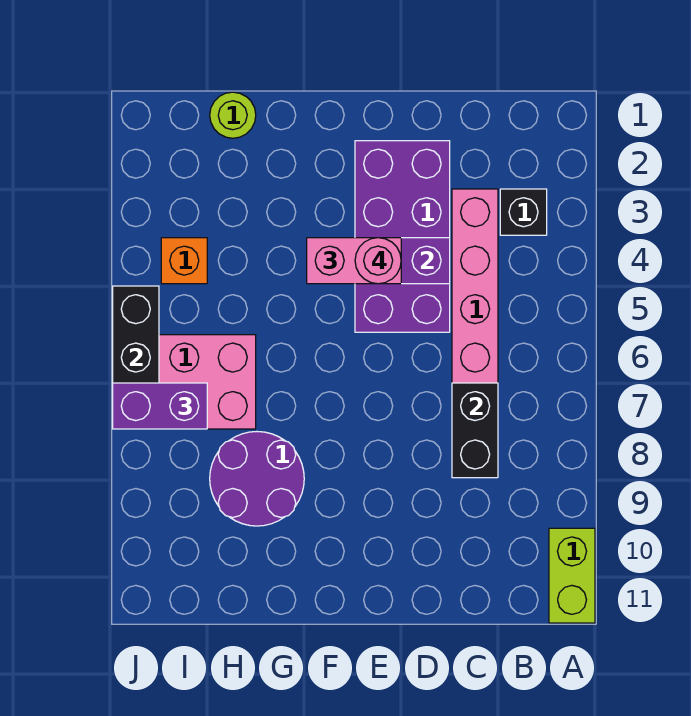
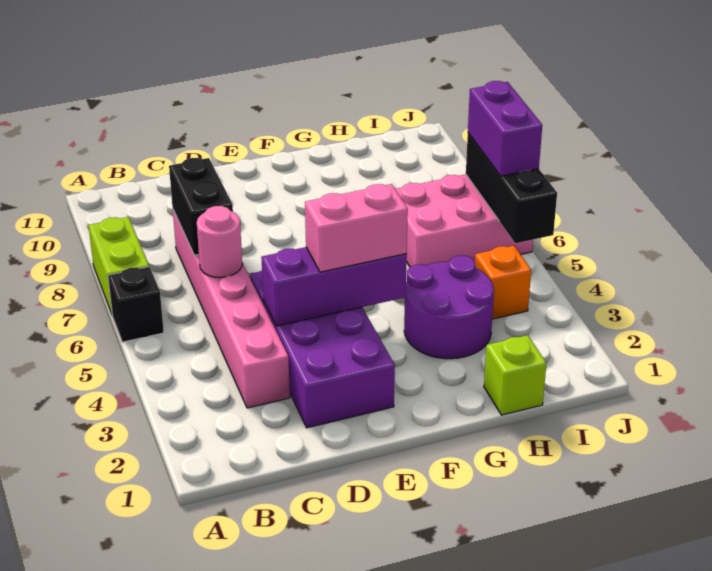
lime 1x2 brick [549,528,595,623] -> lime 1x2 brick moved to [88,217,149,314]
black 1x1 brick [500,189,547,235] -> black 1x1 brick moved to [108,267,164,342]
pink 1x1 round brick [355,238,401,284] -> pink 1x1 round brick moved to [197,206,242,278]
purple 2x2 round brick [210,432,304,526] -> purple 2x2 round brick moved to [404,255,494,359]
lime 1x1 round brick [210,92,256,138] -> lime 1x1 brick [484,335,546,415]
purple 1x2 brick [113,383,207,429] -> purple 1x2 brick turned to [468,81,542,176]

